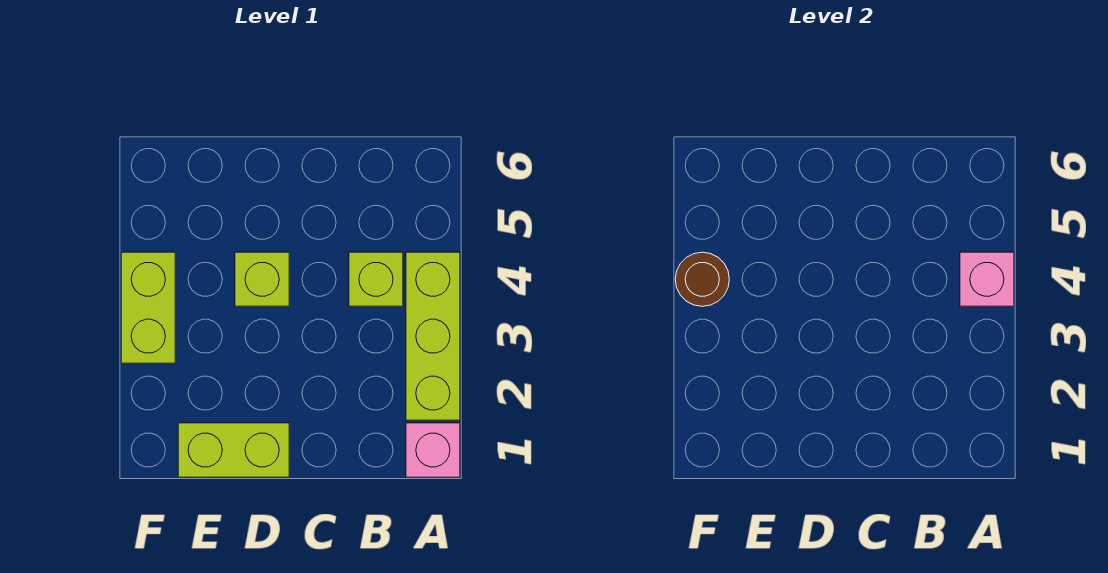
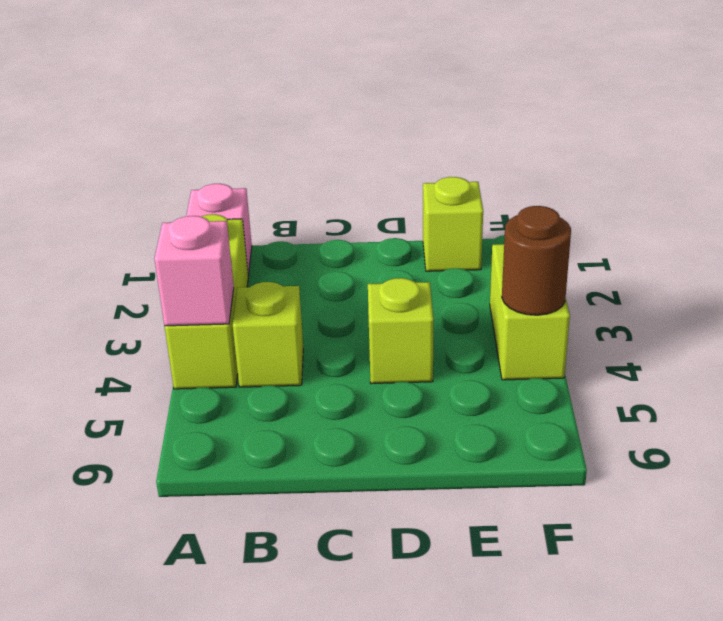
lime 1x2 brick [178,423,289,477] -> lime 1x1 brick [423,177,483,271]

